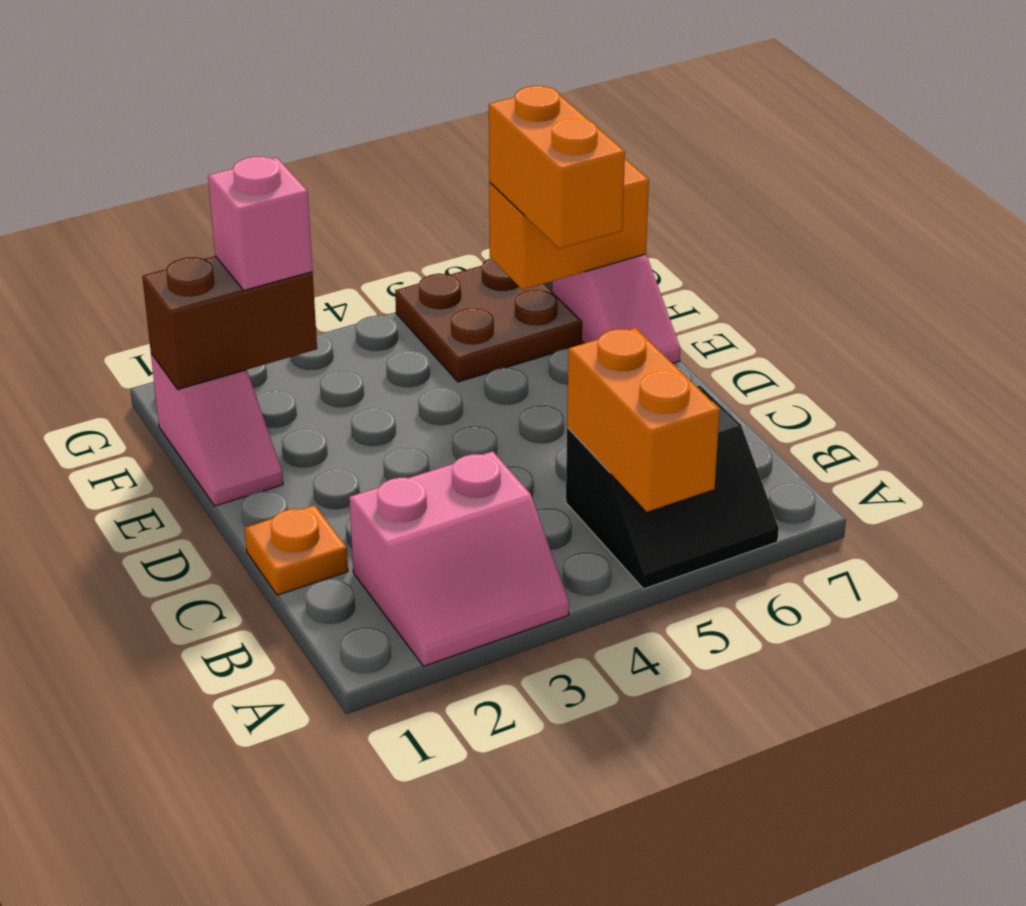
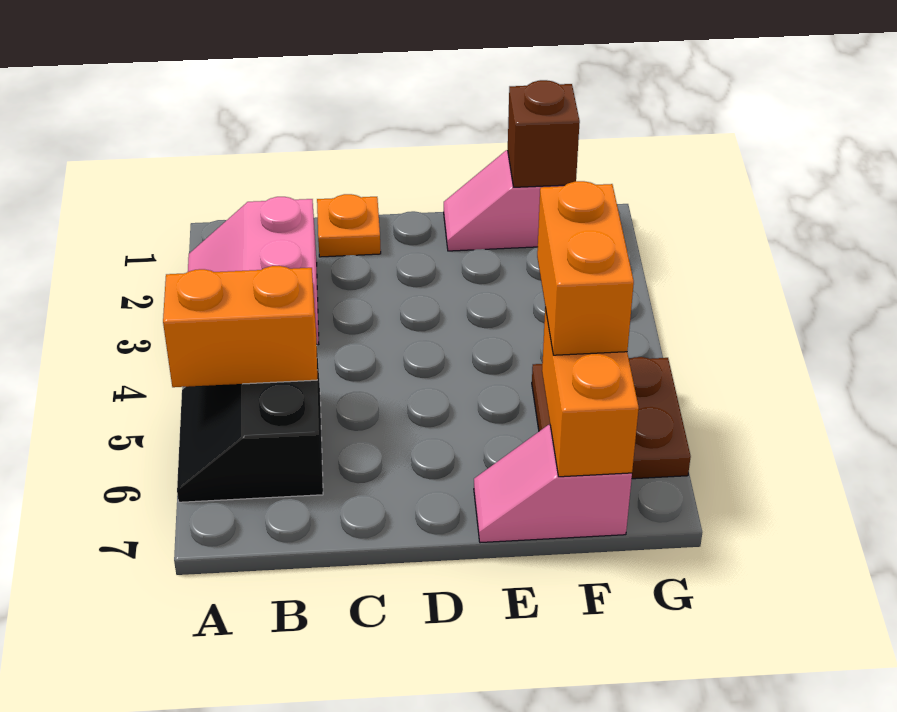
orange 1x2 brick [489,86,625,249] -> orange 1x2 brick turned to [537,181,634,355]
brown 1x2 brick [142,256,317,389] -> brown 1x1 brick [508,80,580,187]
pink 1x1 brick [208,157,313,290] -> none

